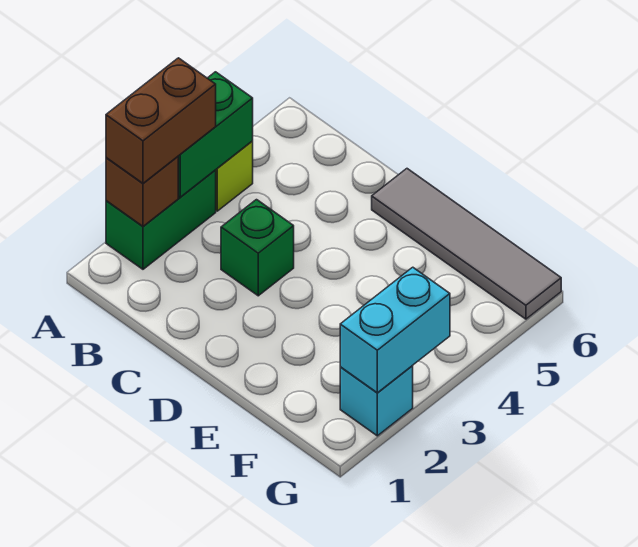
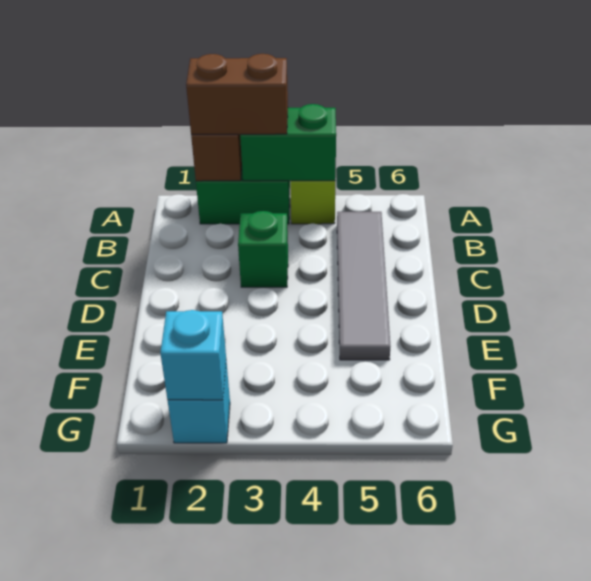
grey 1x4 tile [372,169,561,319] -> grey 1x4 tile moved to [337,212,390,360]
cyan 1x2 brick [340,267,450,393] -> cyan 1x1 brick [160,310,226,400]

